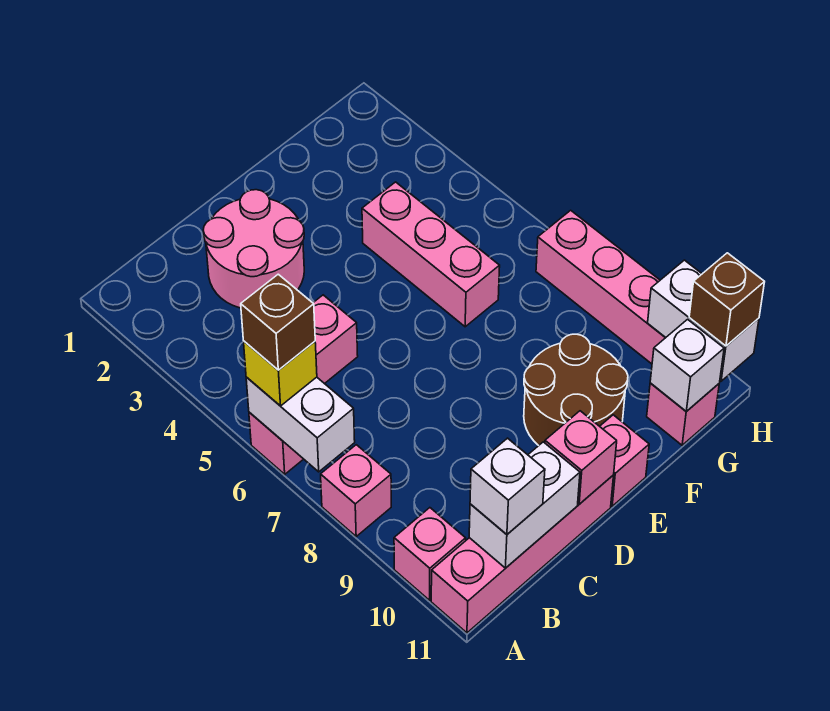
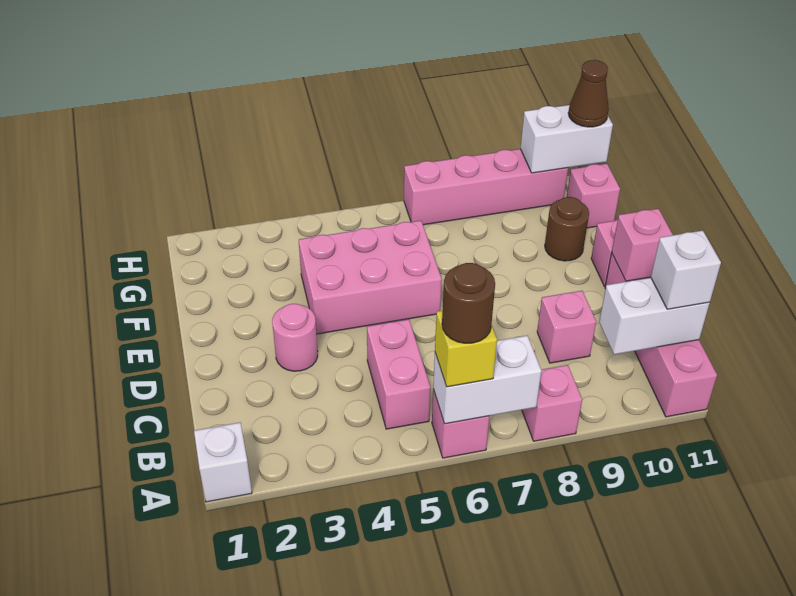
brown 1x1 brick [241,274,315,370] -> brown 1x1 round brick [442,263,495,343]
pink 1x1 brick [394,508,466,600] -> pink 1x1 brick moved to [537,291,596,363]
white 1x2 brick [469,442,580,568] -> white 1x2 brick turned to [599,278,710,355]
pink 2x2 round brick [203,190,304,308] -> pink 1x1 round brick [272,304,318,371]
brown 2x2 round brick [524,334,628,445] -> brown 1x1 round brick [545,197,589,261]
pink 1x3 brick [362,182,500,327] -> pink 2x3 brick [299,221,442,334]
white 1x1 brick [650,319,724,412] -> white 1x1 brick moved to [194,423,252,502]
brown 1x1 brick [689,253,764,346] -> brown 1x1 cone [568,60,609,127]

